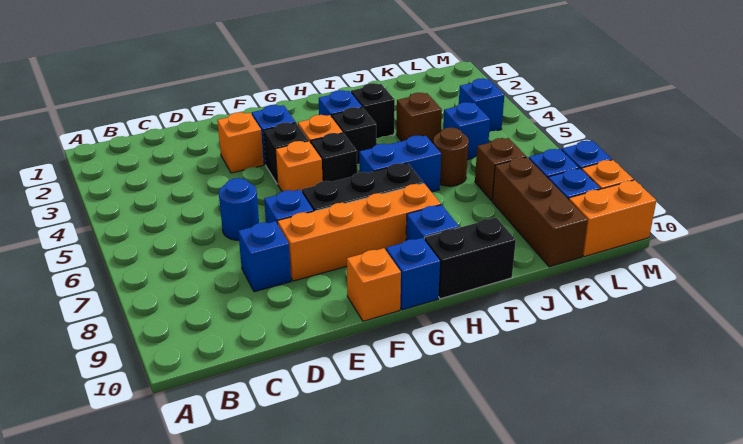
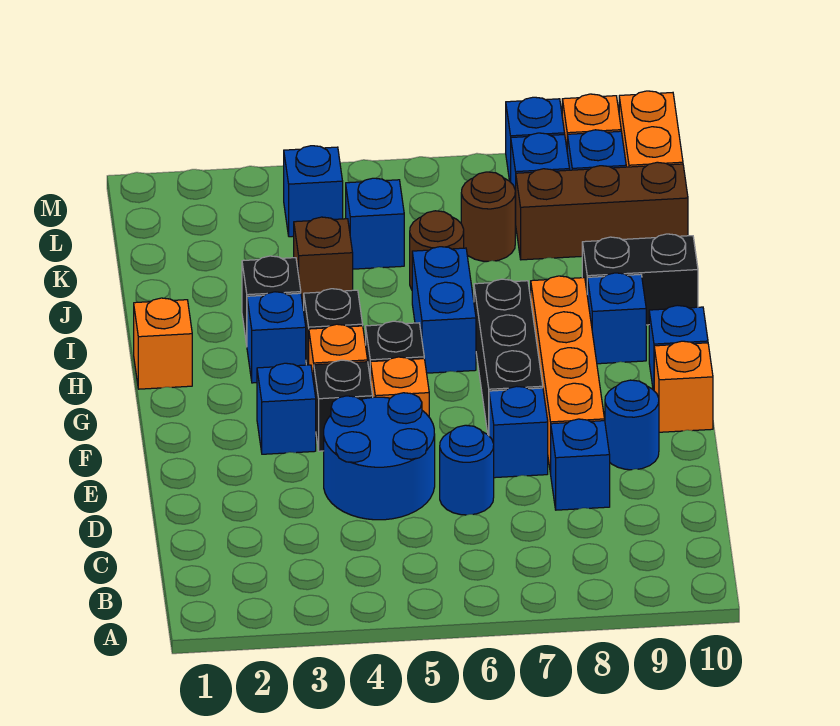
none -> blue 2x2 round brick [324,393,435,520]
orange 1x1 brick [217,112,264,173] -> orange 1x1 brick moved to [134,298,192,389]
none -> blue 1x1 round brick [605,380,659,470]
black 1x2 brick [424,218,516,299] -> black 1x2 brick turned to [582,234,698,325]
brown 1x1 brick [475,138,526,201] -> brown 1x1 round brick [461,172,515,261]

